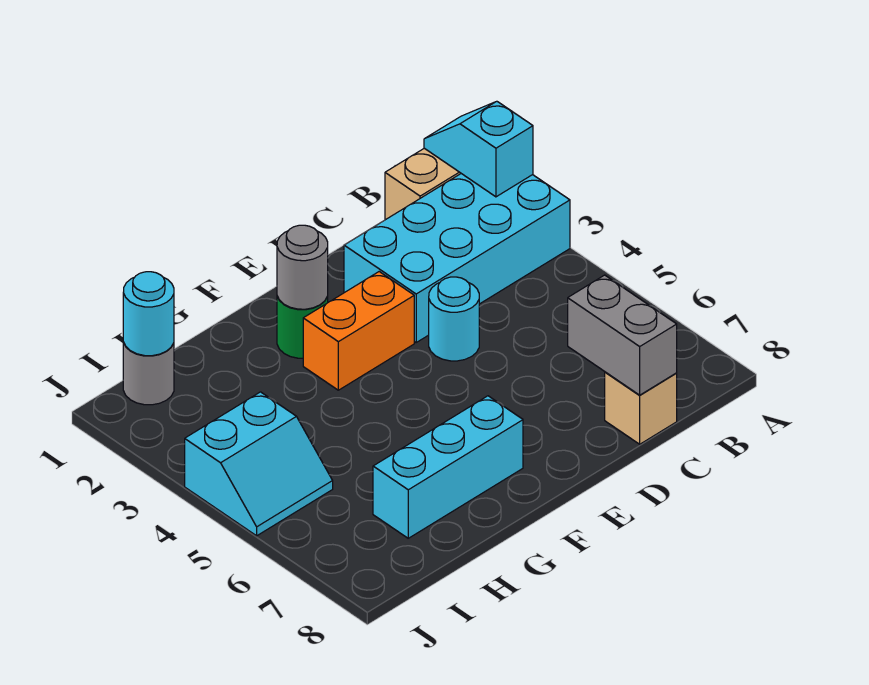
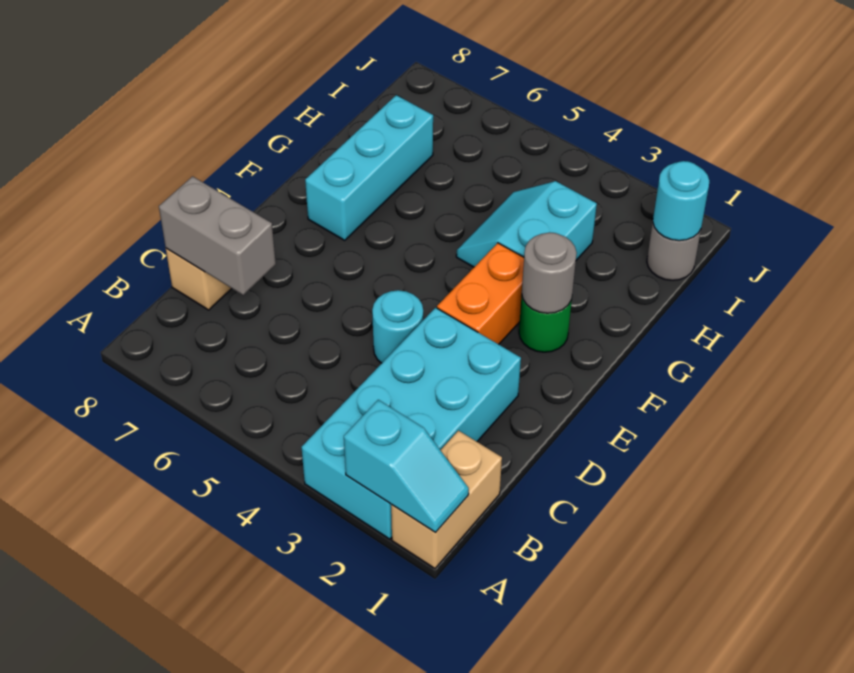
cyan 2x2 slope [185,392,333,536] -> cyan 2x2 slope moved to [456,181,597,267]

